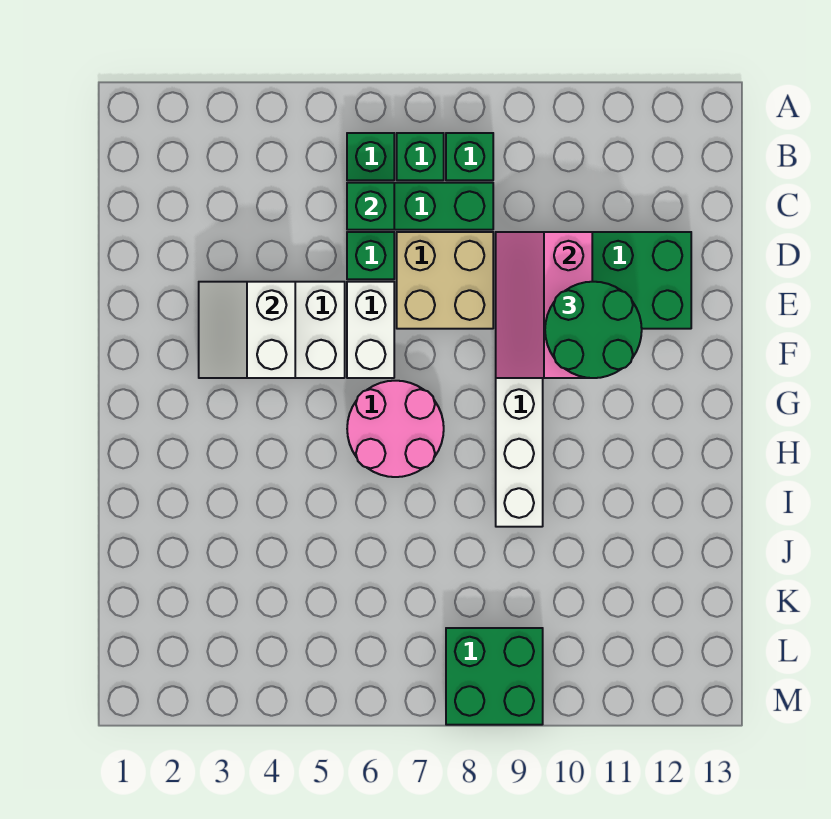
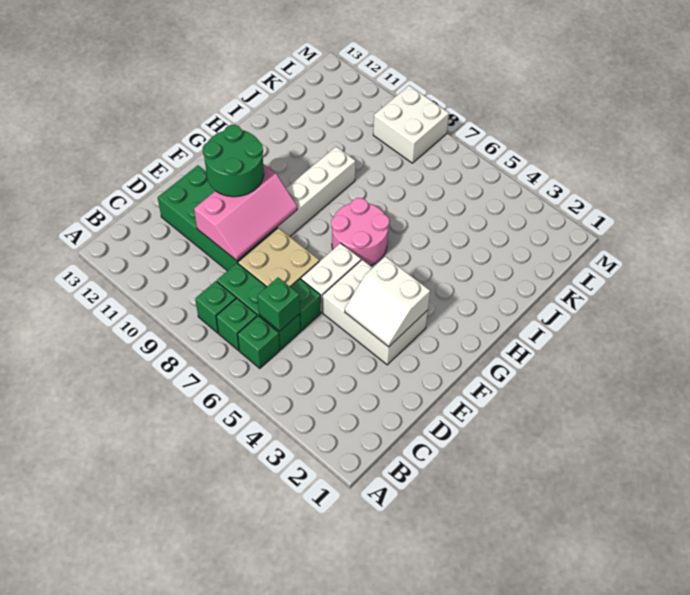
white 2x2 slope [199,282,295,378] -> white 2x2 slope turned to [345,256,430,347]
green 2x2 brick [446,628,543,725] -> white 2x2 brick [373,85,449,163]

